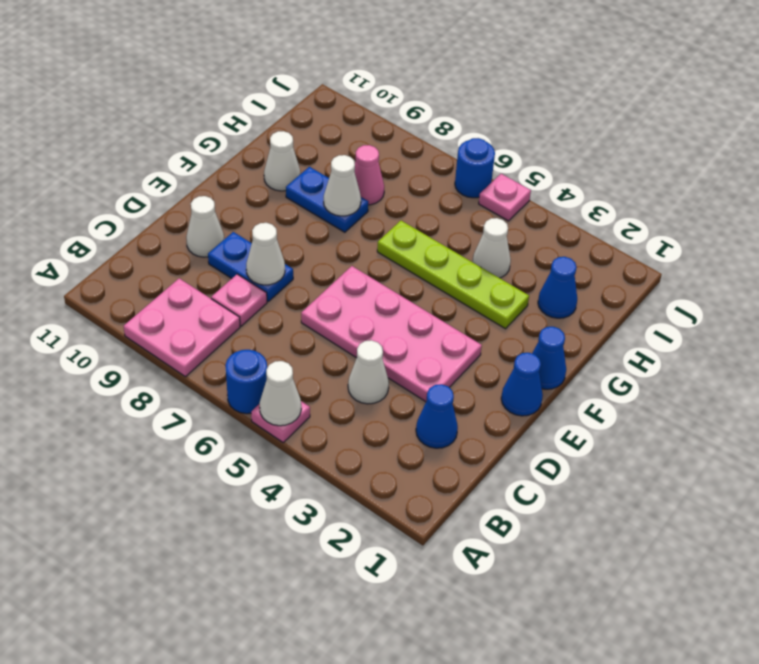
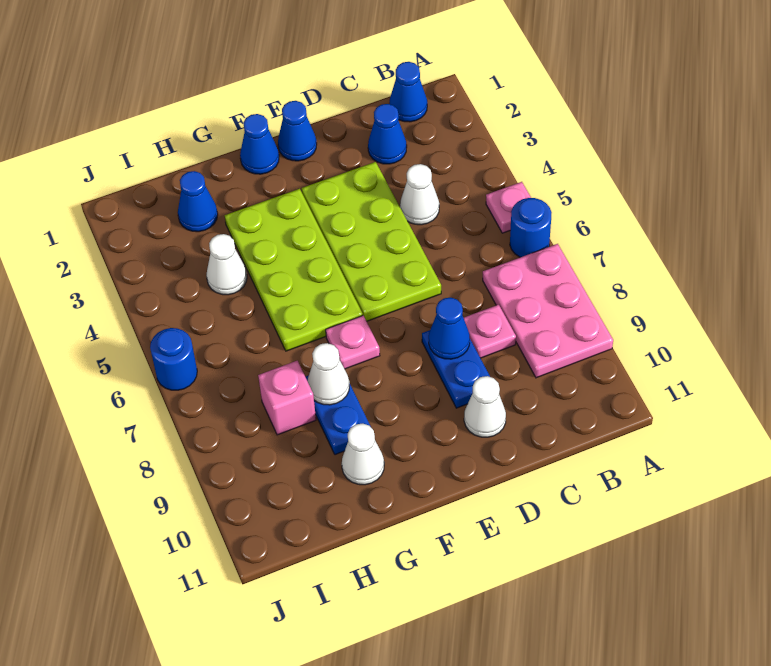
white 1x1 cone [260,361,301,426] -> none
pink 2x2 plate [124,278,240,377] -> pink 2x3 plate [483,244,613,378]
none -> blue 1x1 cone [389,62,427,122]
pink 2x4 plate [301,266,482,402] -> lime 2x4 plate [302,162,441,321]
white 1x1 cone [246,223,285,285] -> blue 1x1 cone [429,298,470,359]
lime 1x4 plate [377,221,529,329] -> lime 2x4 plate [225,189,363,351]
pink 1x1 cone [355,145,384,205] -> pink 1x1 brick [258,361,316,435]
pink 1x1 plate [479,174,531,221] -> pink 1x1 plate moved to [326,316,380,369]

